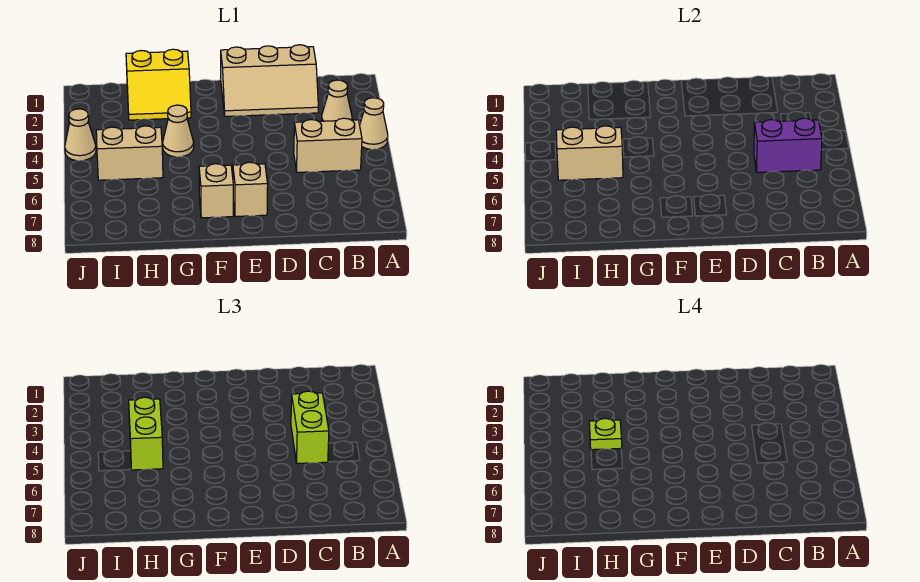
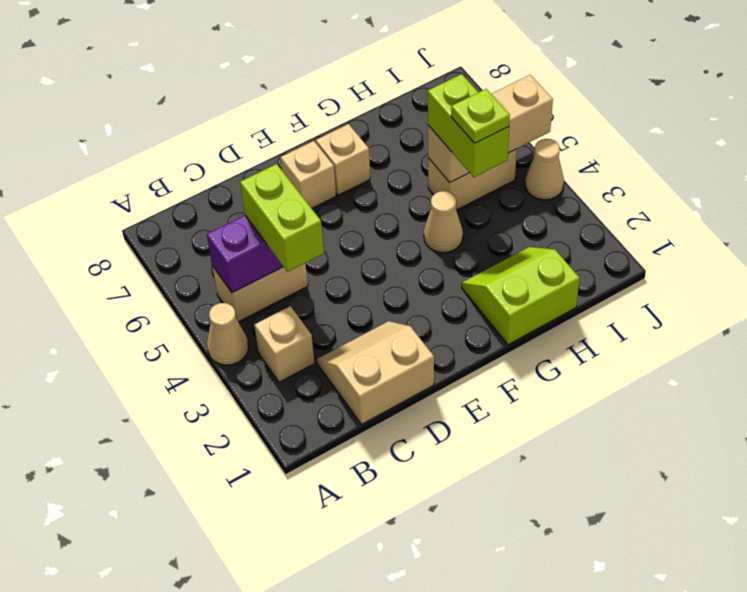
tan 1x1 cone [322,80,352,121] -> tan 1x1 brick [254,306,315,382]
tan 2x3 slope [221,45,318,116] -> tan 2x2 slope [317,321,434,424]
yellow 2x2 slope [126,49,191,120] -> lime 2x2 slope [462,247,580,345]
tan 1x2 brick [556,126,623,180] -> tan 1x3 brick [428,75,553,182]

